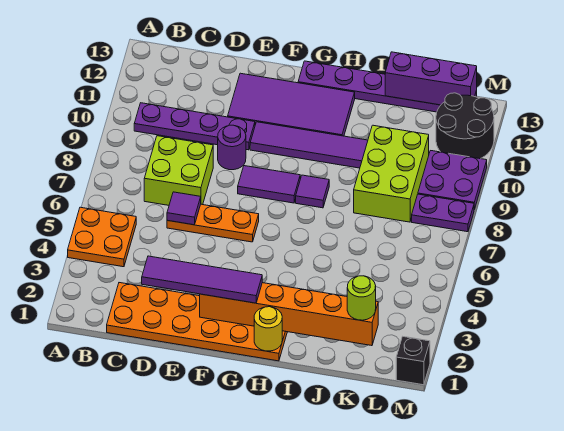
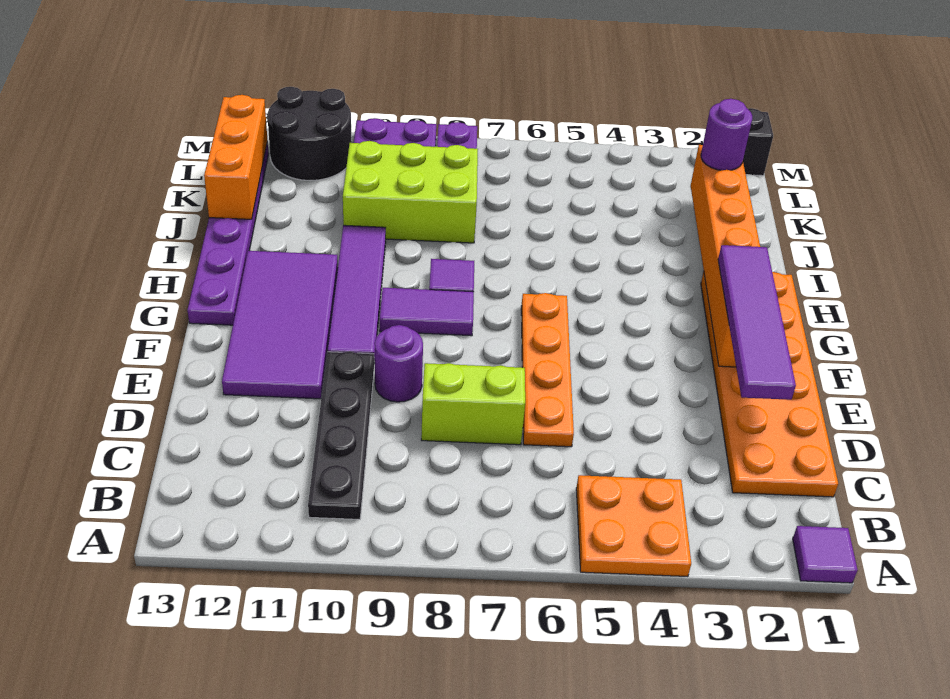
purple 1x4 plate [134,103,255,150] -> black 1x4 plate [308,351,374,519]
lime 2x2 brick [144,136,213,205] -> lime 1x2 brick [421,363,525,445]
orange 1x3 plate [167,204,259,242] -> orange 1x4 plate [521,293,574,447]
purple 1x1 tile [167,192,201,225] -> purple 1x1 tile moved to [793,526,858,583]
purple 1x2 tile [238,166,300,203] -> purple 1x2 tile turned to [380,288,474,336]
yellow 1x1 round brick [254,307,282,351] -> none
purple 1x3 brick [385,52,477,105] -> orange 1x3 brick [204,95,268,219]
lime 1x1 round brick [347,276,376,320] -> purple 1x1 round brick [701,99,752,170]

